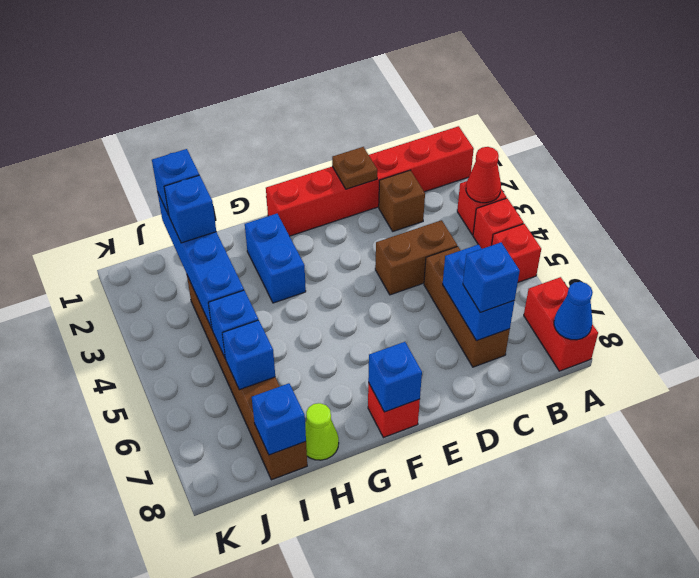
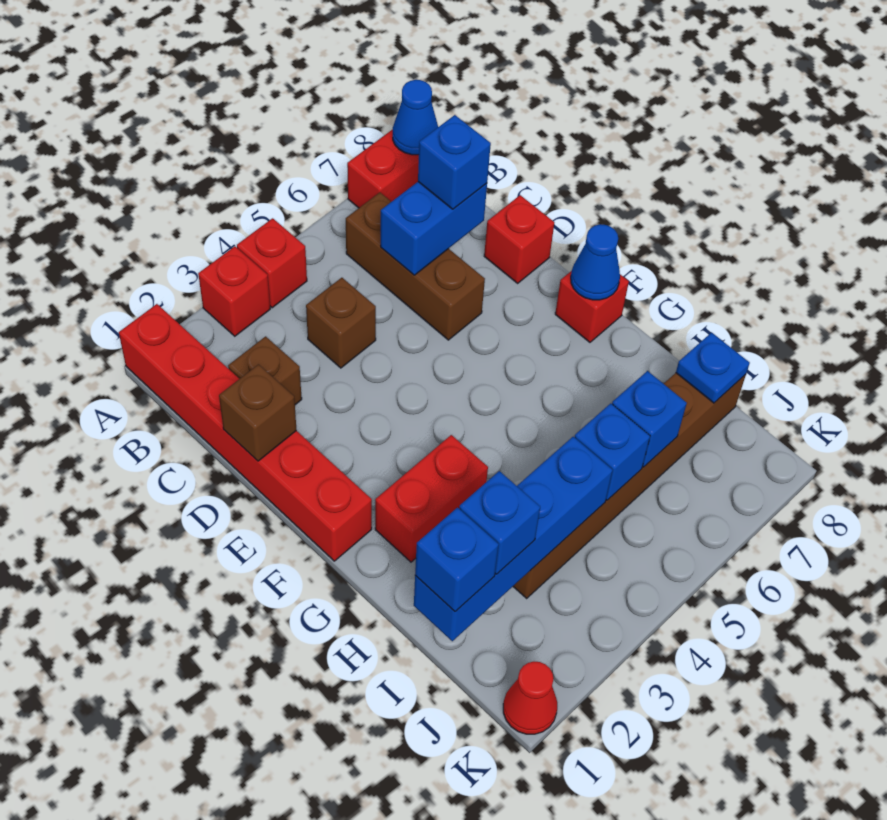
red 1x1 cone [466,147,501,203] -> red 1x1 cone moved to [503,662,557,734]
red 1x1 brick [492,224,541,282] -> red 1x1 brick moved to [484,195,554,283]
brown 1x2 brick [375,220,457,295] -> brown 1x1 brick [306,278,376,368]
brown 1x3 brick [424,246,510,367] -> brown 1x3 brick turned to [346,193,485,340]
brown 1x1 plate [332,147,377,189] -> brown 1x1 brick [219,364,296,461]
blue 1x1 brick [368,342,422,412] -> blue 1x1 cone [571,224,620,300]
blue 1x2 brick [245,214,306,303] -> red 1x2 brick [375,435,488,562]
lime 1x1 cone [305,403,339,460] -> none
blue 1x1 brick [252,383,306,455] -> blue 1x1 plate [676,333,750,403]

